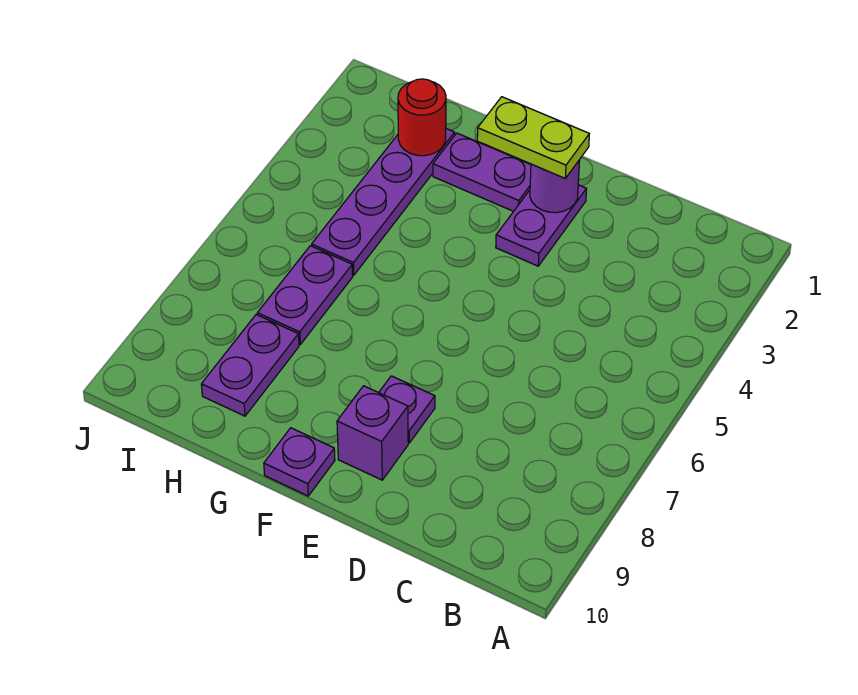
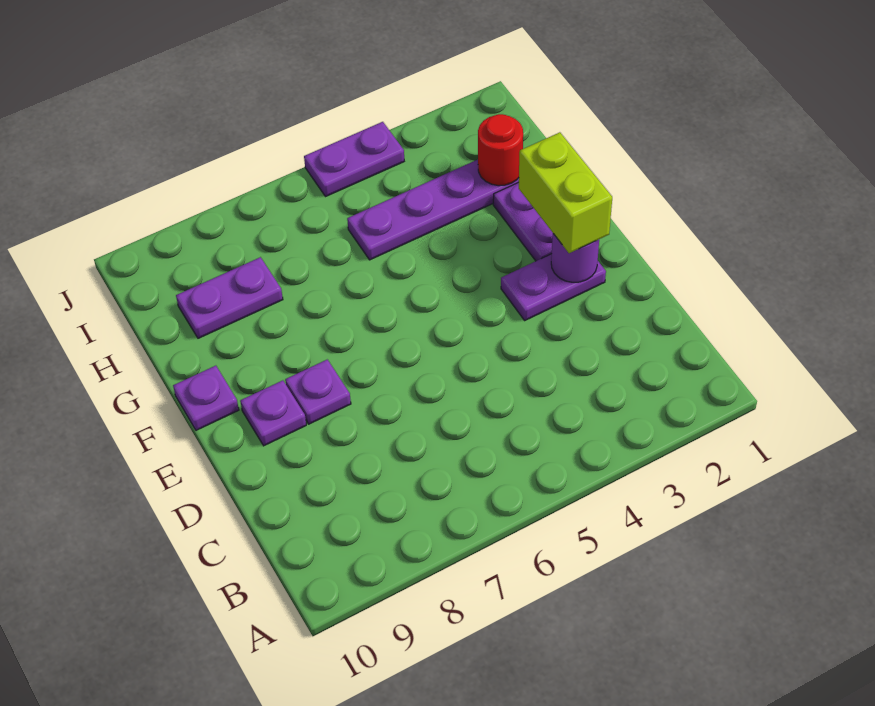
lime 1x2 plate [477,97,589,178] -> lime 1x2 brick [519,132,612,253]
purple 1x1 brick [337,386,408,480] -> purple 1x1 plate [240,380,306,446]
purple 1x2 plate [257,246,353,344] -> purple 1x2 plate moved to [304,122,404,197]

